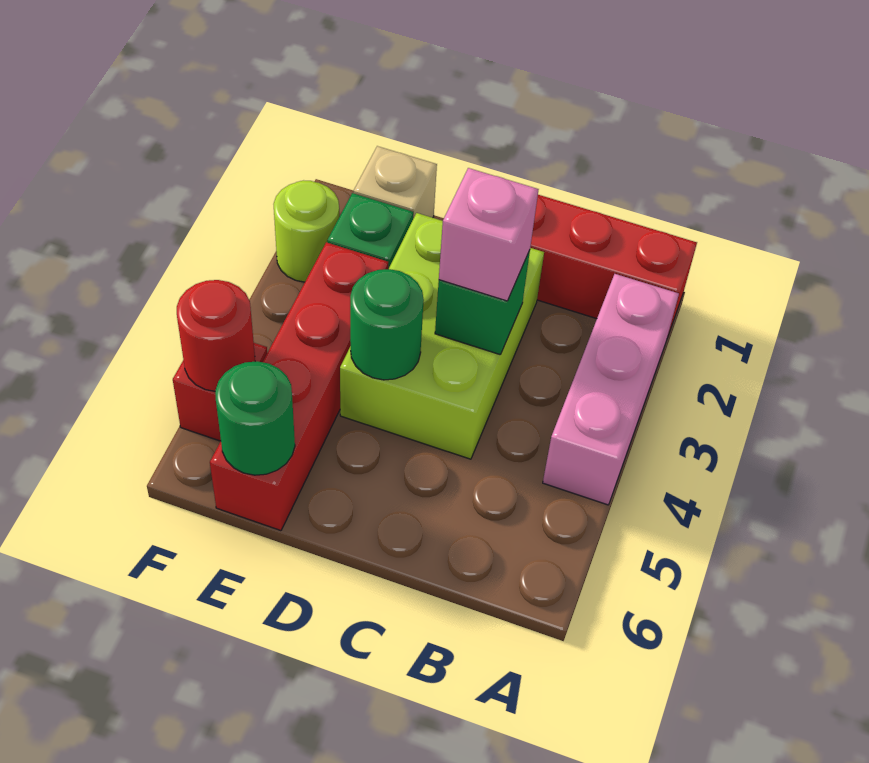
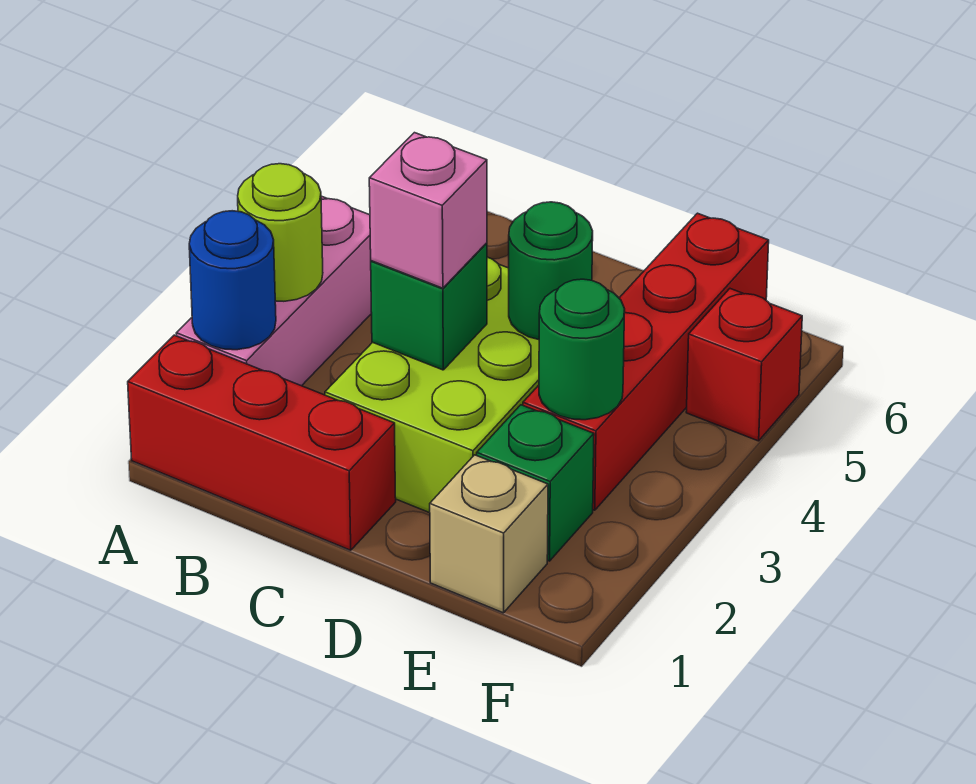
none -> blue 1x1 round brick [189,211,276,350]
green 1x1 round brick [215,361,295,475] -> green 1x1 round brick moved to [539,279,625,420]
lime 1x1 round brick [274,180,339,282] -> lime 1x1 round brick moved to [238,164,323,301]
red 1x1 round brick [177,280,255,391] -> none

